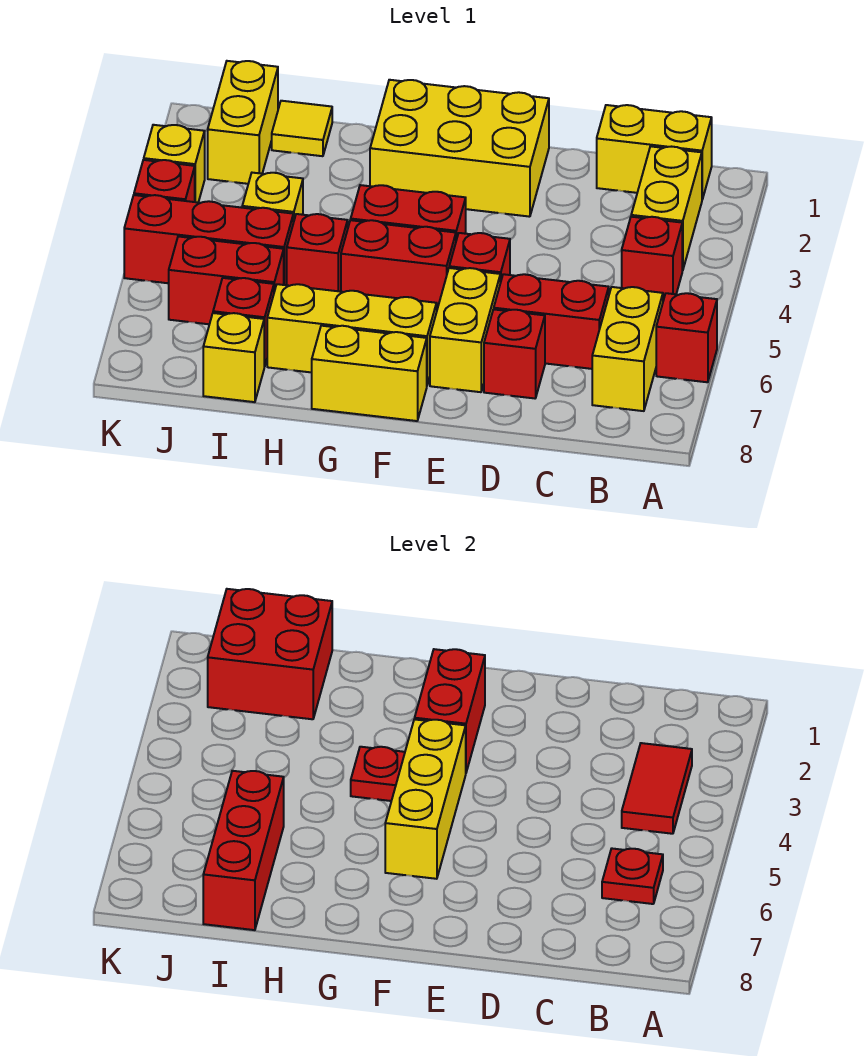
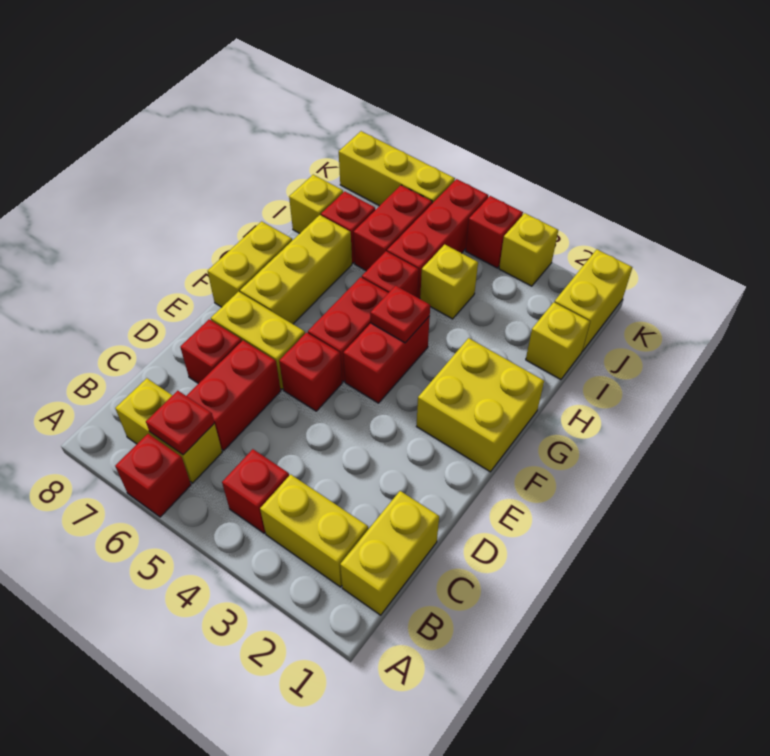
red 1x2 tile [622,743,692,834] -> none
yellow 2x3 brick [370,80,549,217] -> yellow 2x2 brick [417,338,544,472]
red 1x2 brick [415,649,485,772] -> none
yellow 1x3 brick [385,719,466,879] -> yellow 1x3 brick moved to [339,131,455,206]
yellow 1x1 tile [272,101,332,156] -> yellow 1x1 brick [526,302,590,380]
red 2x2 brick [208,589,332,719] -> none
red 1x3 brick [203,771,284,930] -> none
yellow 1x2 brick [208,61,278,184] -> yellow 1x2 brick turned to [554,250,632,351]

